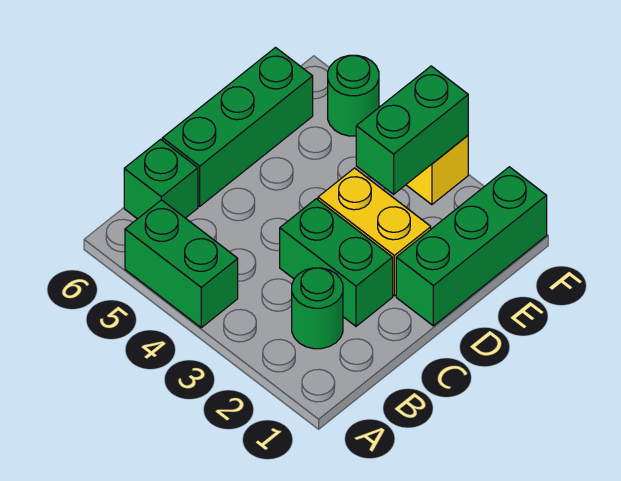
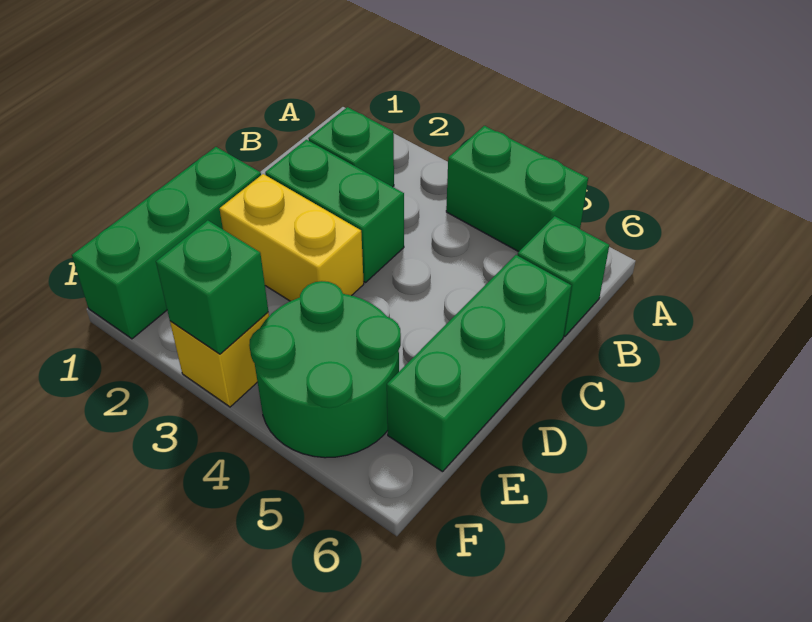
green 1x1 round brick [292,268,343,349] -> green 1x1 brick [308,107,394,187]
green 1x2 brick [356,66,468,194] -> green 1x1 brick [156,220,268,354]
green 1x1 round brick [328,55,379,136] -> green 2x2 round brick [249,281,401,458]

